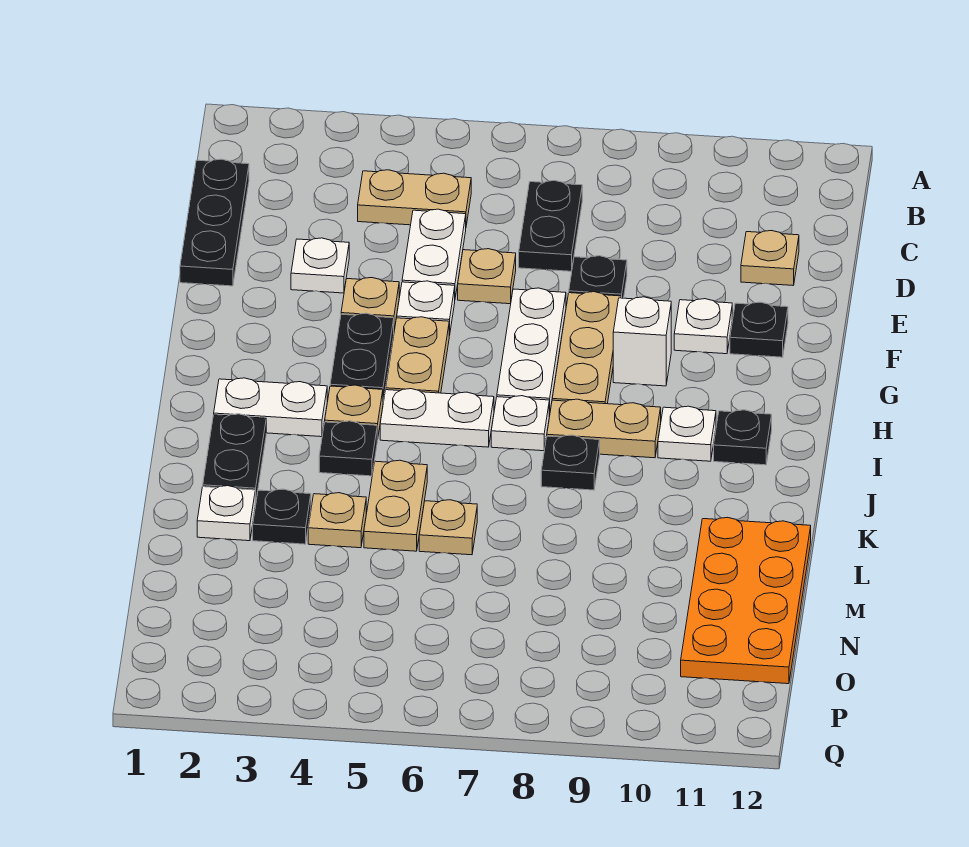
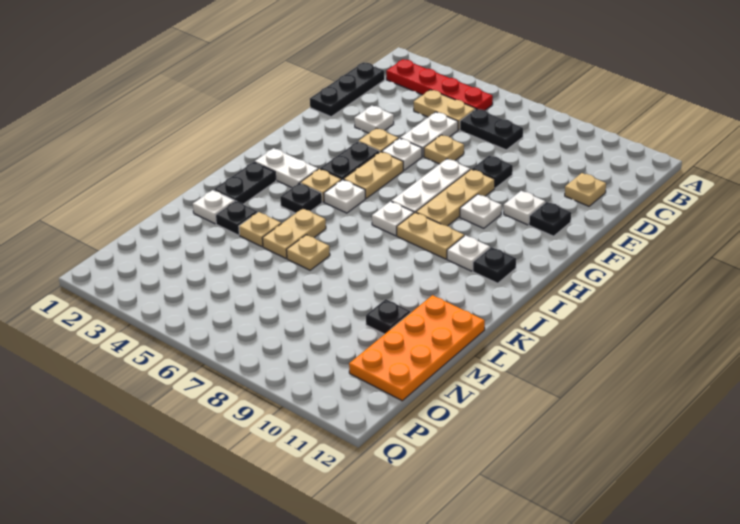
none -> red 1x4 plate [386,59,493,110]
black 1x2 plate [519,181,582,271] -> black 1x2 plate turned to [460,109,523,150]
white 1x1 brick [613,297,671,386] -> white 1x1 plate [460,194,502,228]
white 1x2 plate [380,389,494,447] -> white 1x1 plate [324,179,365,213]
black 1x1 plate [541,435,600,490] -> black 1x1 plate moved to [366,299,411,334]

